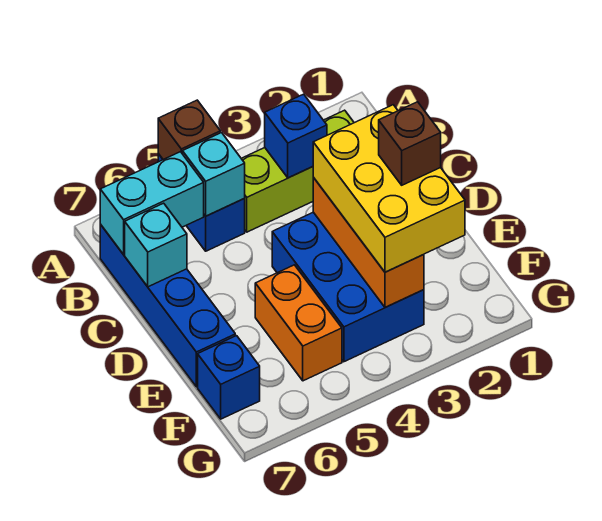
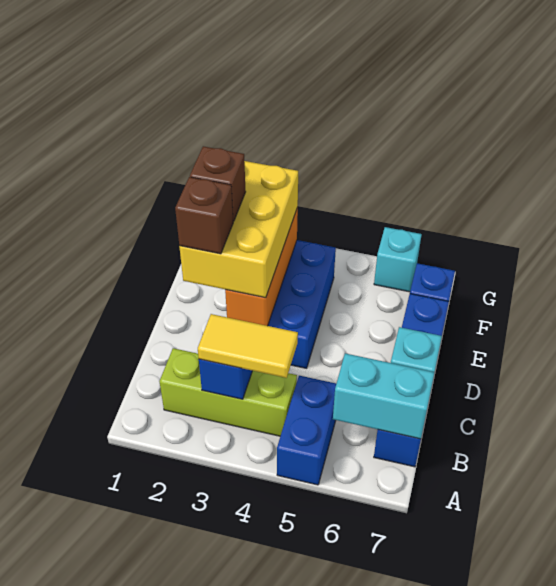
brown 1x1 brick [158,100,220,160] -> brown 1x1 brick moved to [175,177,233,254]
none -> yellow 1x2 tile [198,314,298,378]
cyan 1x1 brick [183,133,245,216] -> cyan 1x1 brick moved to [374,227,422,292]
orange 1x2 brick [255,265,342,381] -> none

